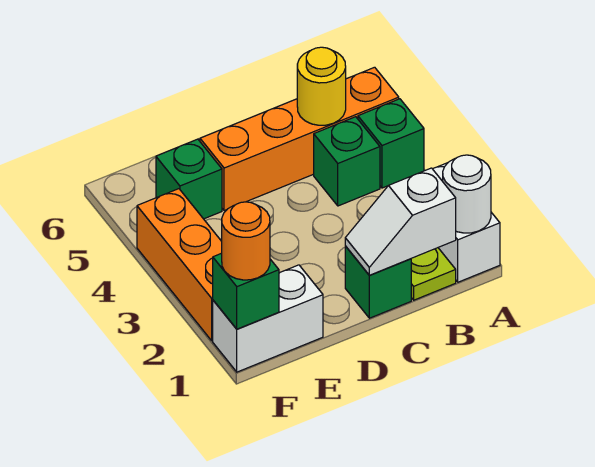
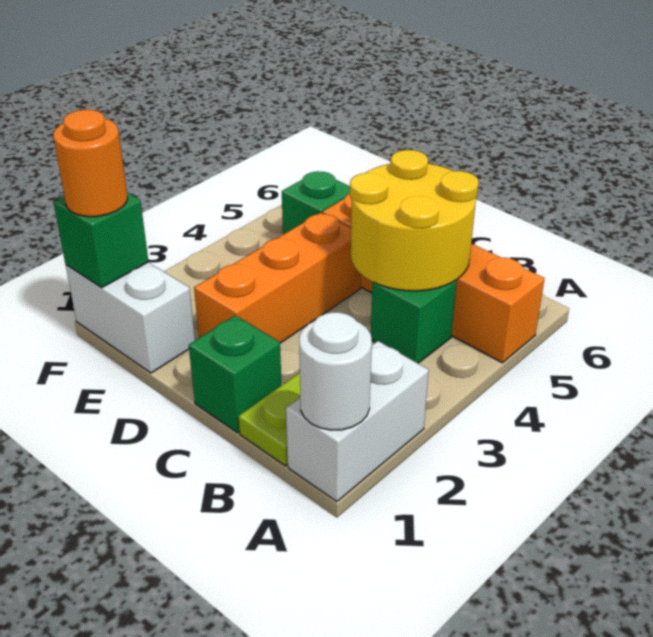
green 1x1 brick [358,99,424,188] -> none
white 1x2 slope [345,168,456,275] -> none
yellow 1x1 round brick [297,47,346,125] -> yellow 2x2 round brick [350,150,479,291]
orange 1x3 brick [137,189,222,340] -> orange 1x3 brick moved to [194,213,361,343]

